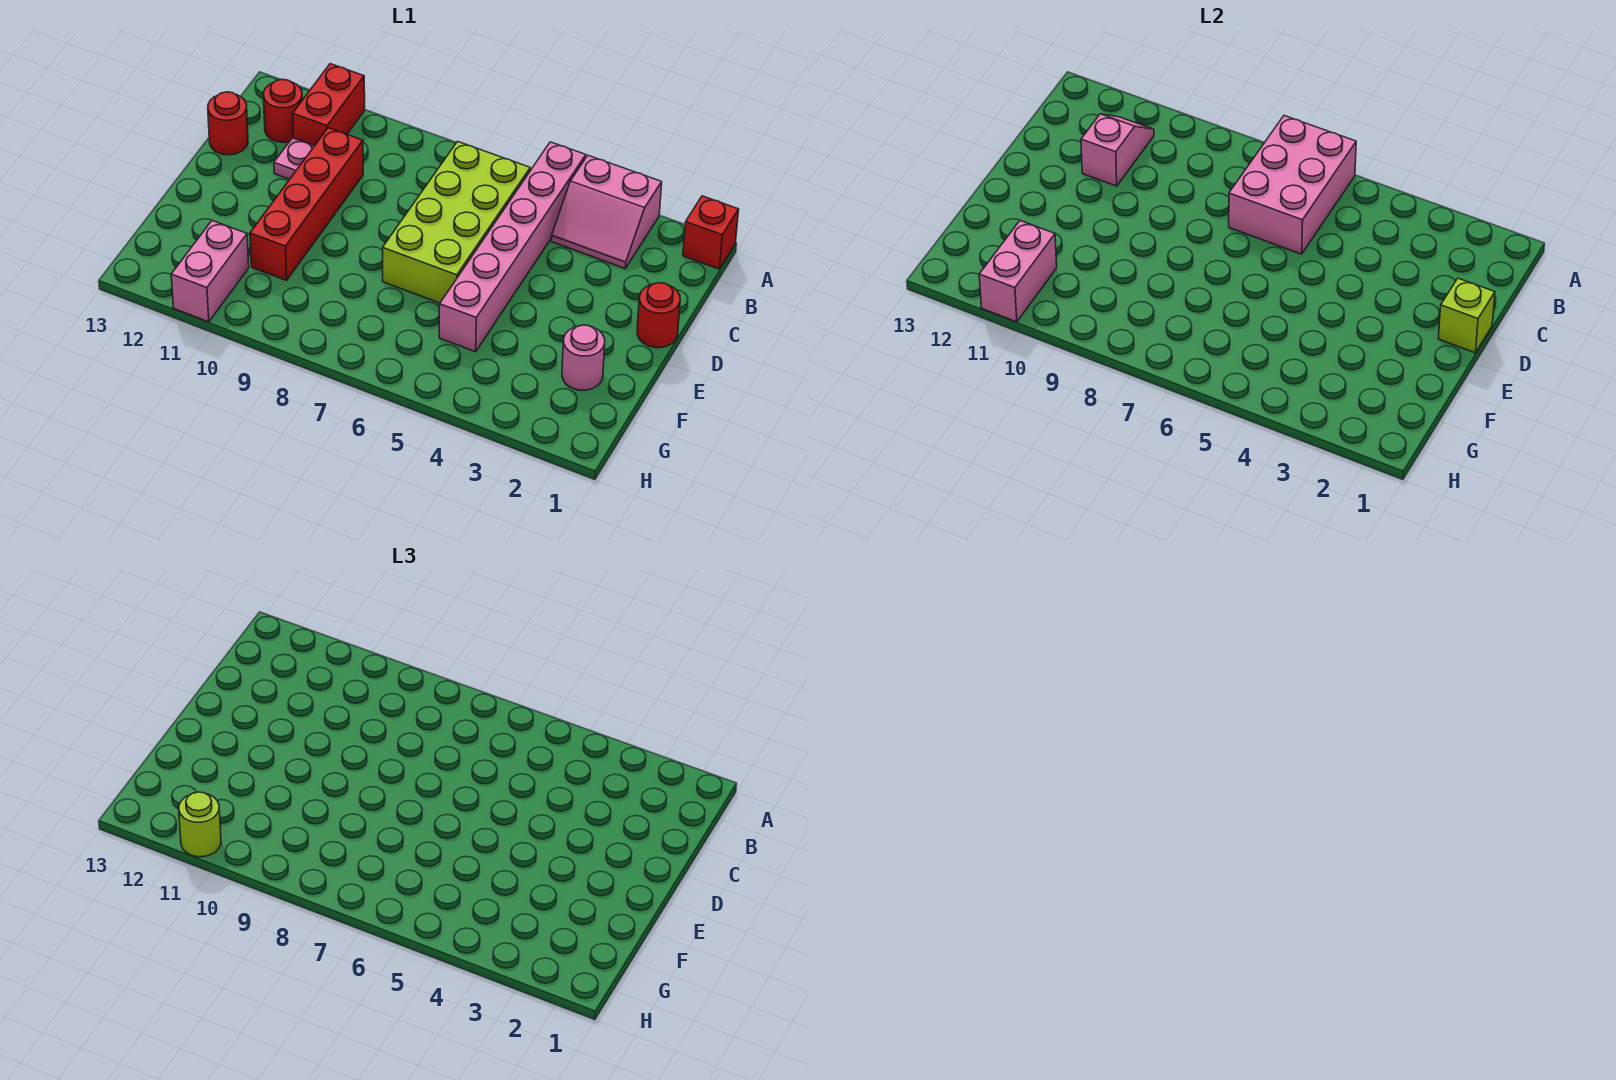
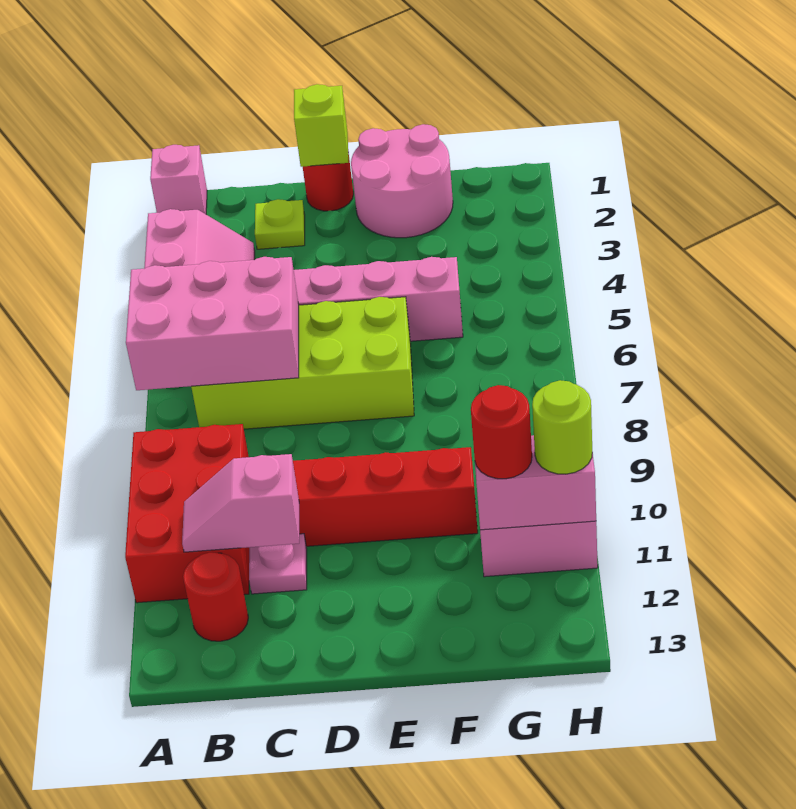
red 1x1 brick [683,196,739,269] -> pink 1x1 brick [150,145,207,214]
red 1x2 brick [293,64,365,146] -> red 2x3 brick [125,424,249,603]
none -> lime 1x1 plate [255,199,305,249]
red 1x1 round brick [208,92,248,155] -> red 1x1 round brick moved to [471,385,532,479]
pink 1x1 round brick [562,325,605,390] -> pink 2x2 round brick [351,124,453,238]

